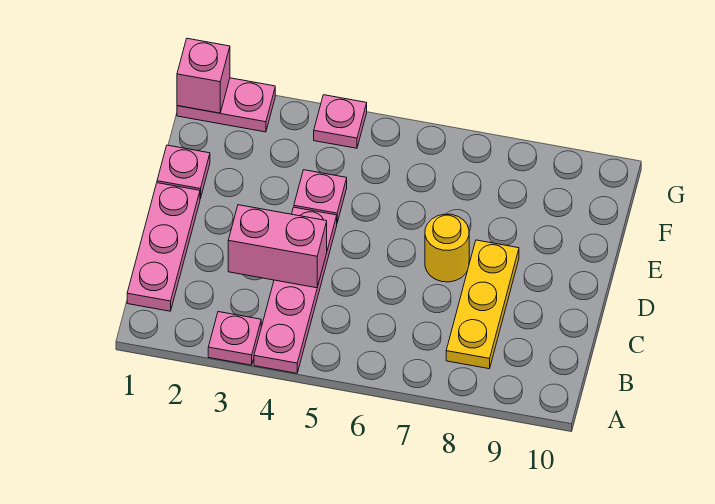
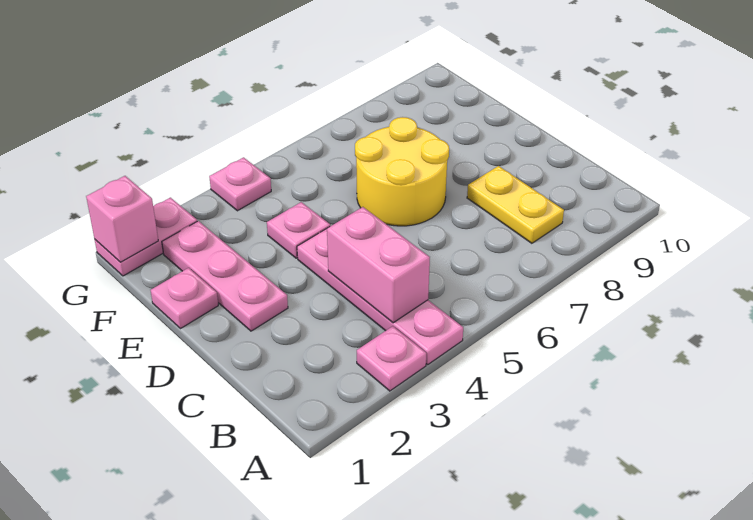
pink 1x3 plate [127,183,200,311] -> pink 1x3 plate moved to [162,221,288,331]
yellow 1x3 plate [446,240,519,369] -> yellow 1x2 plate [467,166,564,243]
pink 1x2 brick [228,205,327,288] -> pink 1x2 brick turned to [327,207,430,323]
yellow 1x1 round brick [425,214,469,282] -> yellow 2x2 round brick [355,117,449,226]

